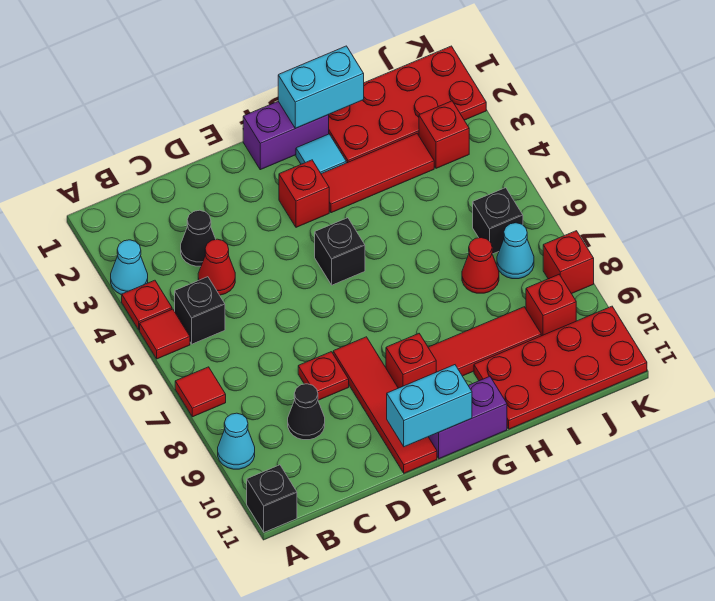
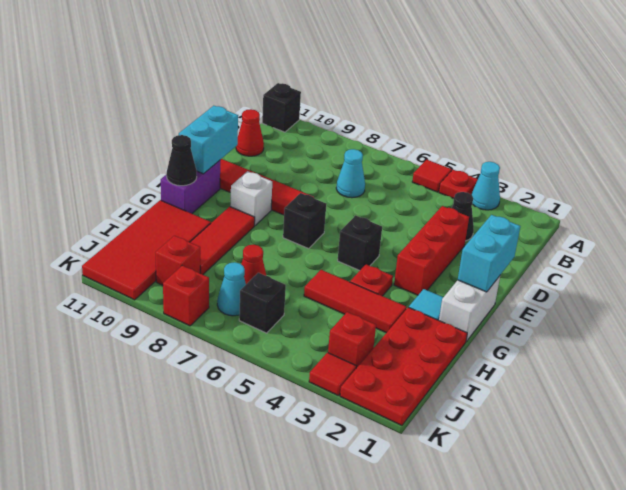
red 1x1 tile [175,367,226,417] -> red 1x1 tile moved to [309,353,356,396]
cyan 1x1 cone [218,413,255,469] -> cyan 1x1 cone moved to [336,149,365,198]
black 1x1 brick [175,277,225,344] -> black 1x1 brick moved to [283,193,326,249]
red 1x1 cone [198,239,235,295] -> red 1x1 cone moved to [236,109,264,156]
black 1x1 cone [288,384,325,440] -> black 1x1 cone moved to [167,135,197,186]
red 1x1 plate [298,352,349,400] -> red 1x1 plate moved to [350,264,393,296]
purple 1x2 brick [243,101,329,170] -> white 1x2 brick [439,276,500,342]
red 1x1 brick [279,160,329,227] -> red 1x3 brick [394,206,469,295]
red 1x1 brick [386,334,436,388] -> white 1x1 brick [230,171,272,226]
cyan 1x2 brick [278,46,364,128] -> cyan 1x2 brick moved to [458,215,520,292]
red 1x3 tile [321,134,434,213] -> red 1x3 tile turned to [304,270,407,333]
red 2x4 plate [474,306,647,429] -> red 2x4 tile [82,200,211,300]

